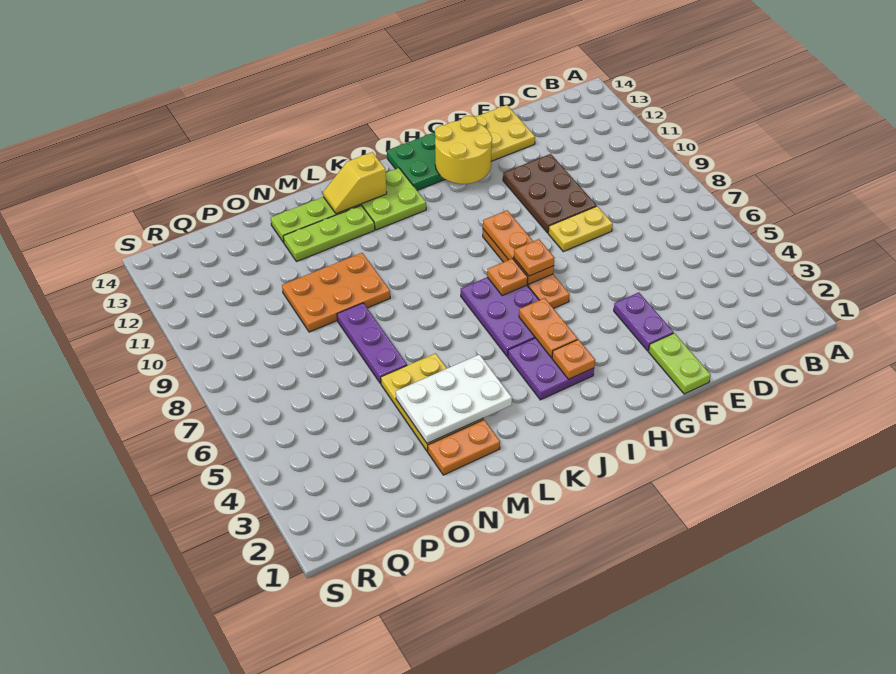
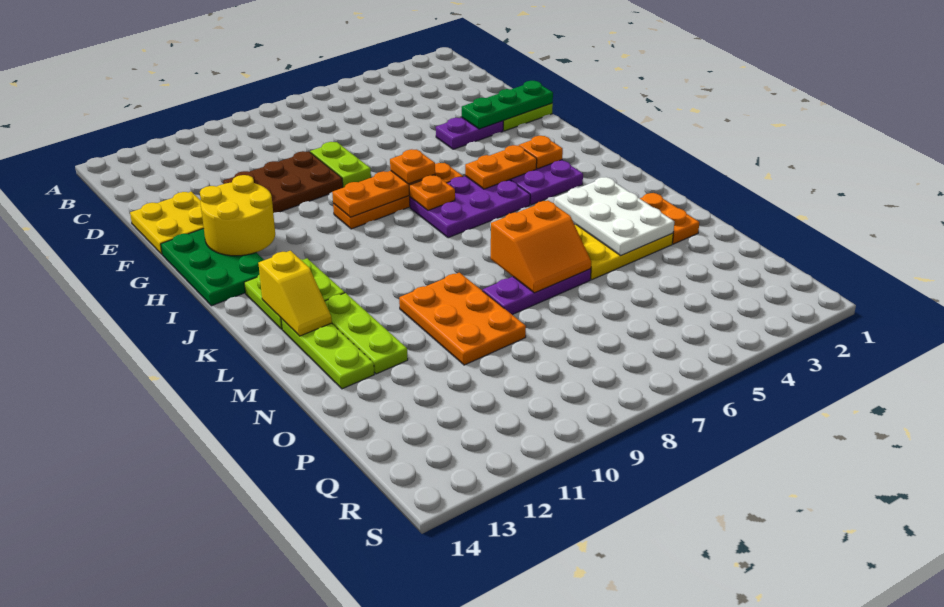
yellow 1x2 plate [548,206,613,252] -> lime 1x2 plate [310,142,371,188]
none -> green 1x3 plate [462,81,553,129]
none -> orange 2x2 slope [491,200,591,293]

